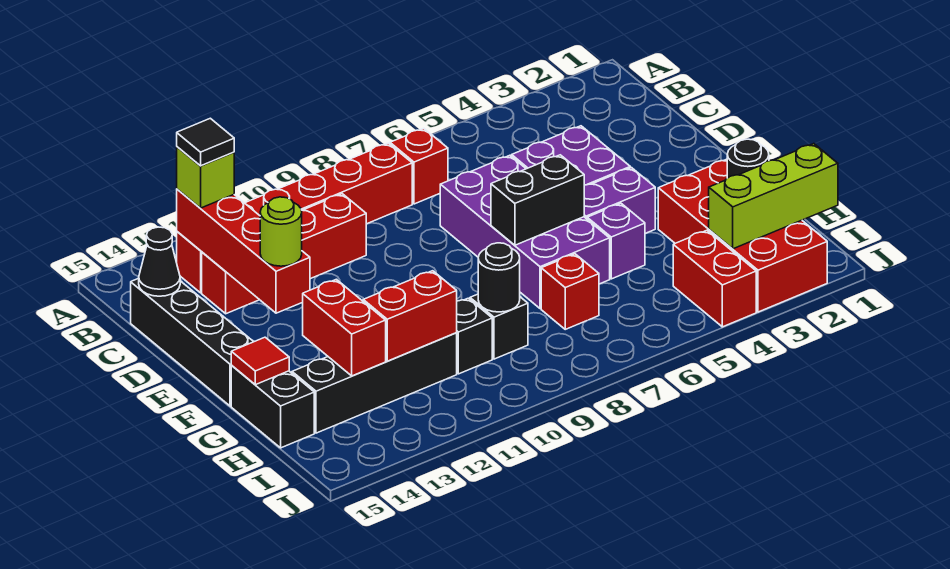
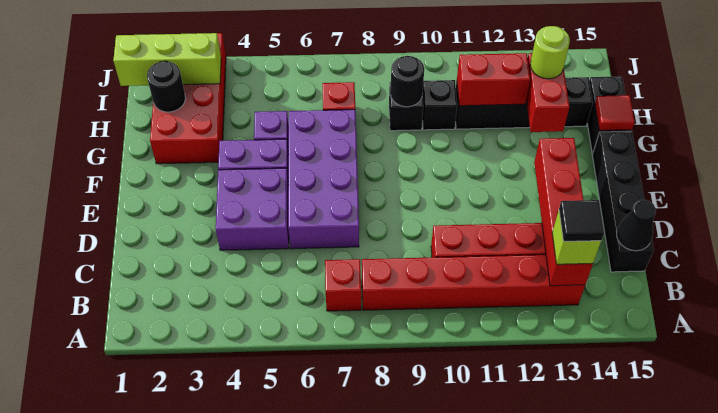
lime 1x1 round brick [260,197,302,266] -> lime 1x1 round brick moved to [530,26,570,79]
black 1x2 brick [491,155,584,245] -> none
red 1x2 brick [673,230,756,327] -> none

